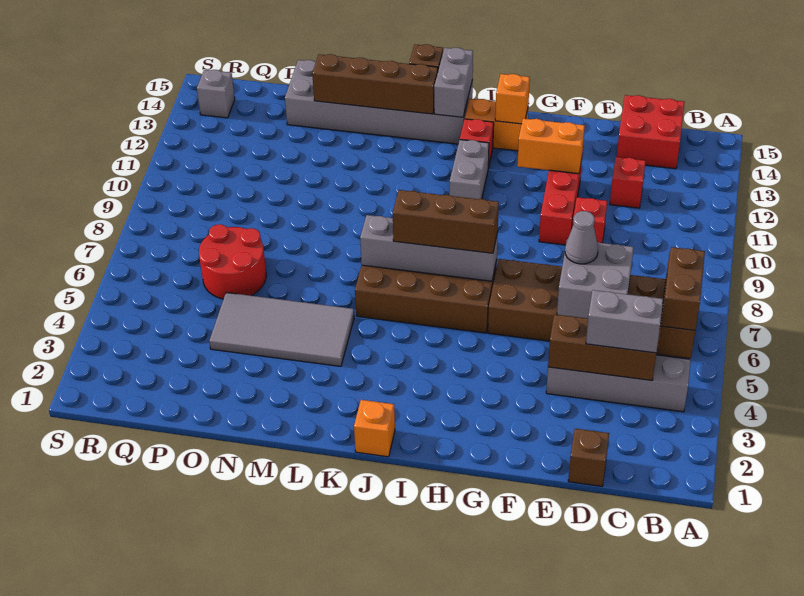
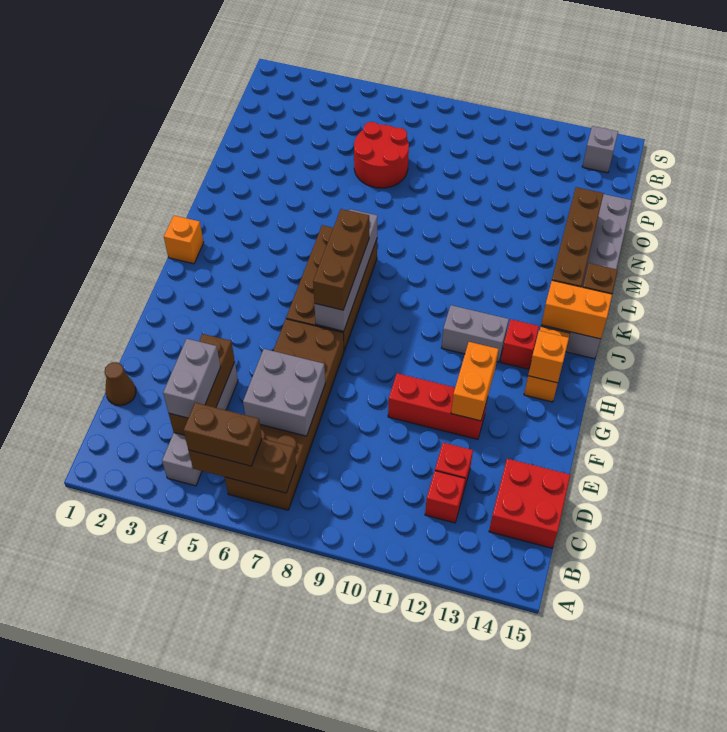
brown 1x1 brick [568,429,609,486] -> brown 1x1 cone [105,362,136,406]
grey 1x1 cone [565,211,598,264] -> none
red 1x1 brick [572,197,607,243] -> red 1x1 brick moved to [425,471,465,523]
grey 1x2 brick [434,48,473,117] -> orange 1x2 brick [541,280,612,339]
grey 2x4 tile [209,293,354,366] -> none

